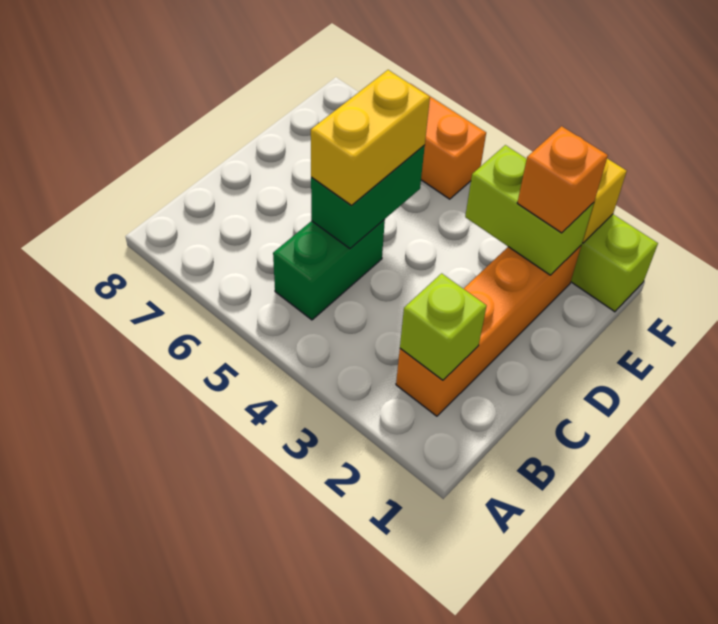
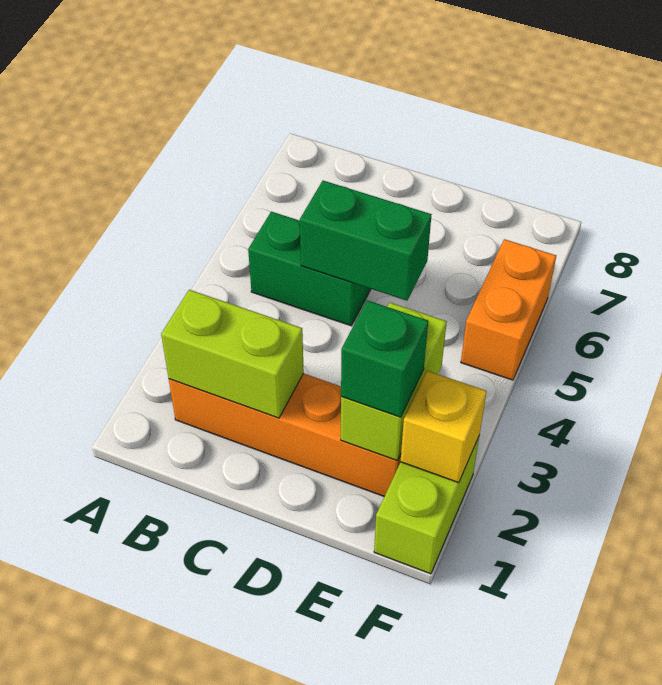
lime 1x1 brick [400,273,487,380] -> lime 1x2 brick [161,290,304,418]
yellow 1x2 brick [311,70,430,205] -> none
orange 1x1 brick [517,126,608,233] -> green 1x1 brick [341,300,428,417]

